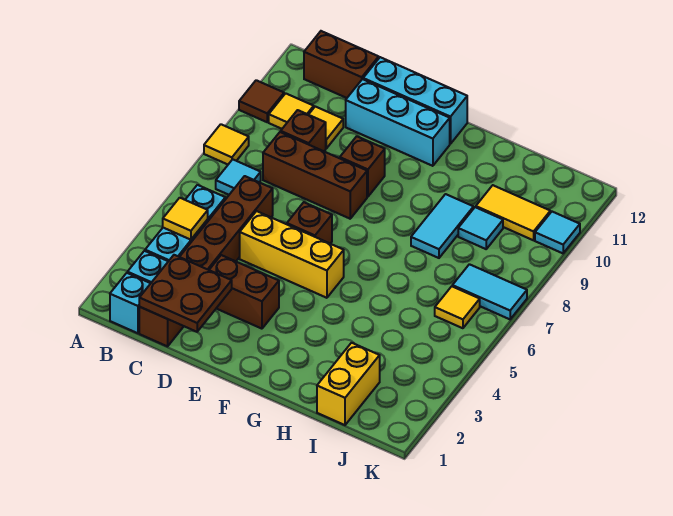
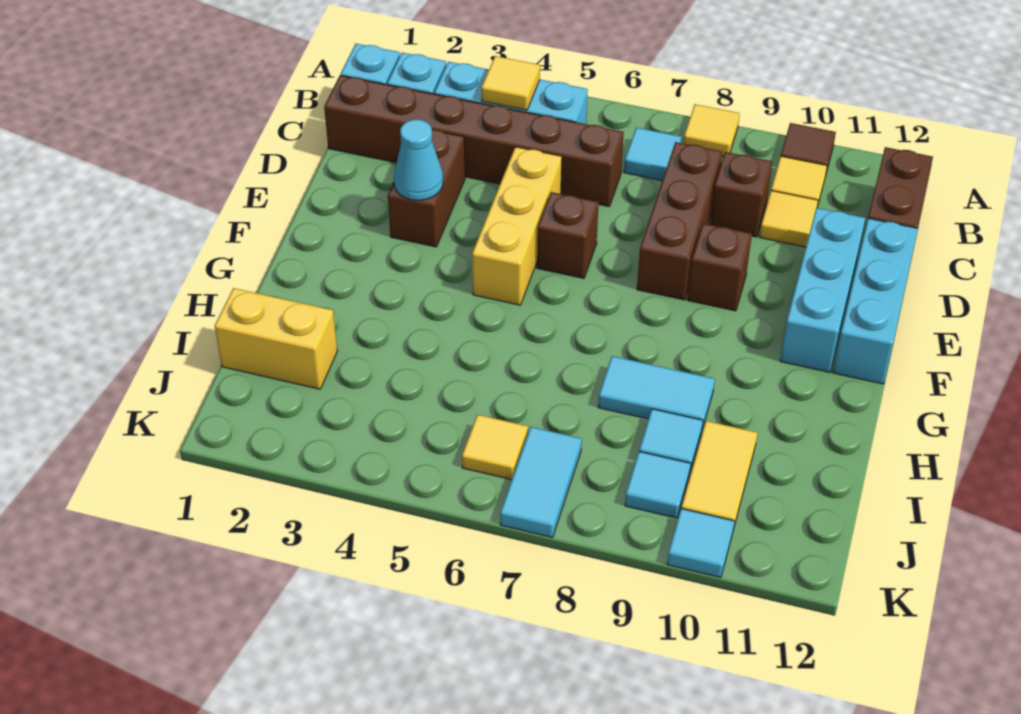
brown 2x2 plate [139,255,232,332] -> none
none -> cyan 1x1 cone [394,119,443,200]
none -> cyan 1x1 tile [625,452,691,518]

